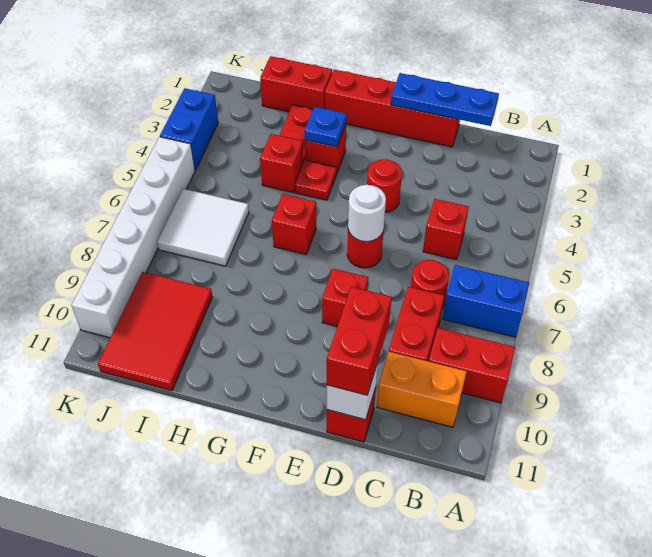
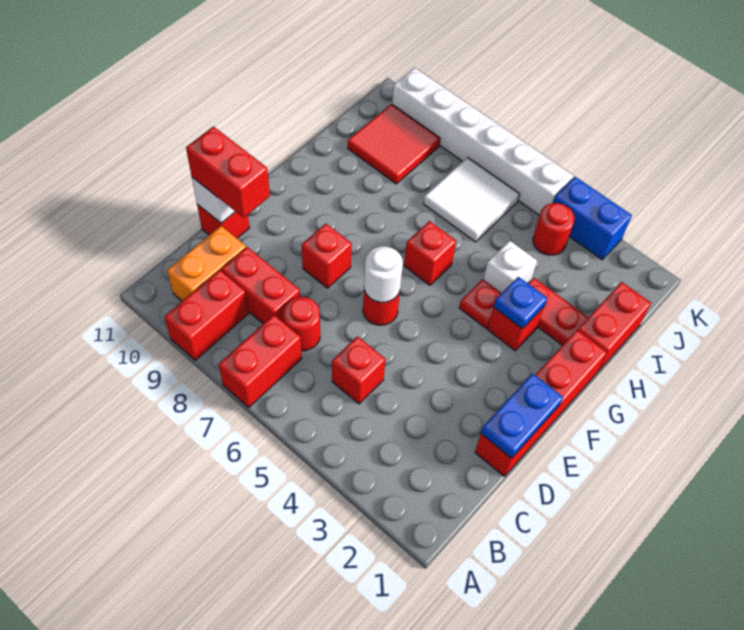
blue 1x2 brick [442,265,529,337] -> red 1x2 brick [219,315,302,407]
blue 1x3 plate [391,73,499,126] -> blue 1x2 plate [481,374,563,458]
red 1x1 round brick [367,159,402,212] -> red 1x1 round brick moved to [533,203,575,255]
red 1x1 brick [260,134,303,193] -> white 1x1 brick [483,241,537,293]
red 2x3 tile [98,272,212,391] -> red 2x2 tile [348,104,440,184]

